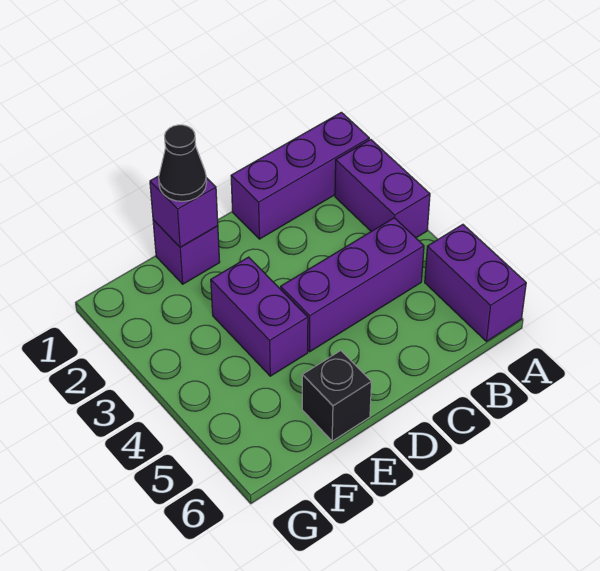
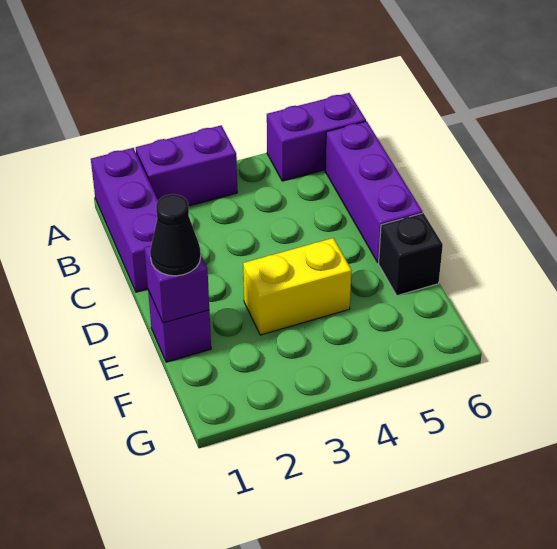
purple 1x3 brick [281,218,424,352] -> purple 1x3 brick moved to [325,121,422,262]
purple 1x2 brick [211,257,308,376] -> yellow 1x2 brick [243,238,352,335]

